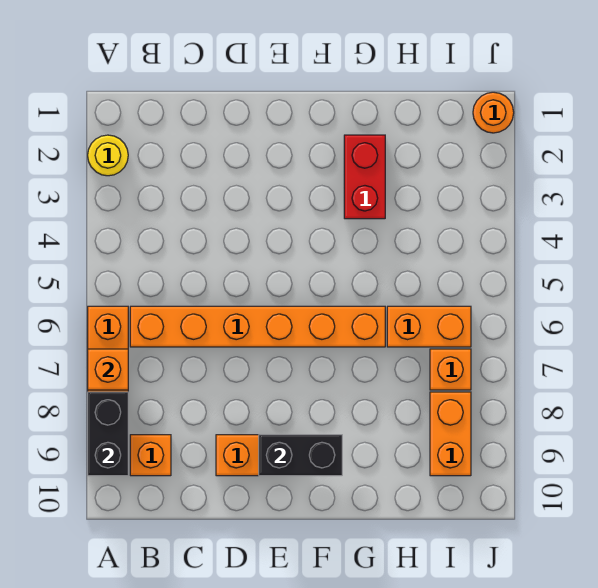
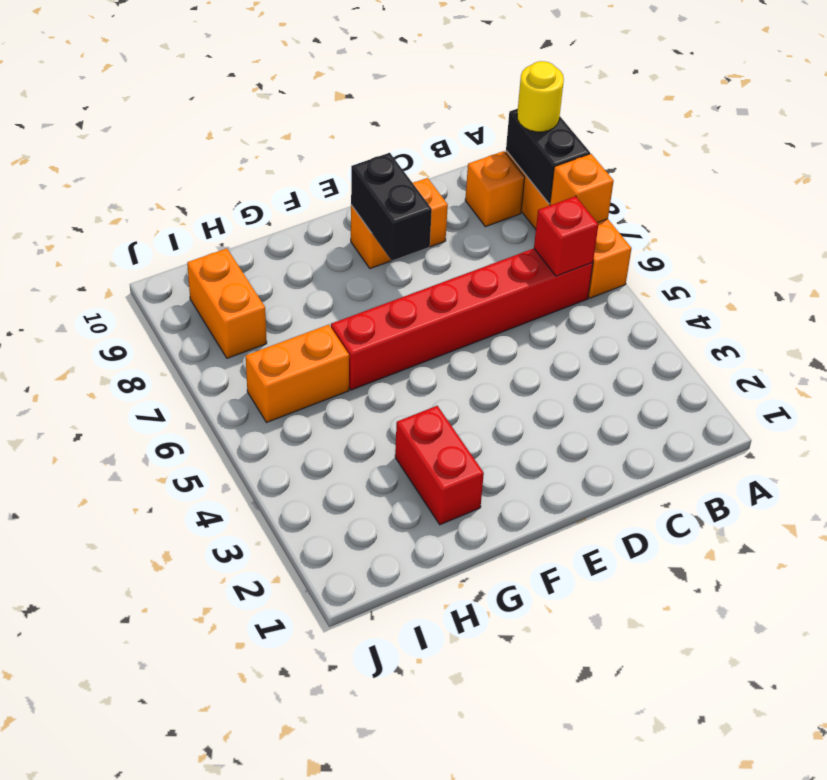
yellow 1x1 round brick [88,135,128,176] -> yellow 1x1 round brick moved to [517,61,564,132]
orange 1x6 brick [130,306,385,347] -> red 1x6 brick [331,249,593,390]
none -> red 1x1 brick [534,196,598,276]
black 1x2 brick [259,435,342,476] -> black 1x2 brick turned to [351,153,432,261]
orange 1x1 brick [430,349,471,390] -> none
orange 1x1 round brick [473,92,514,133] -> none

